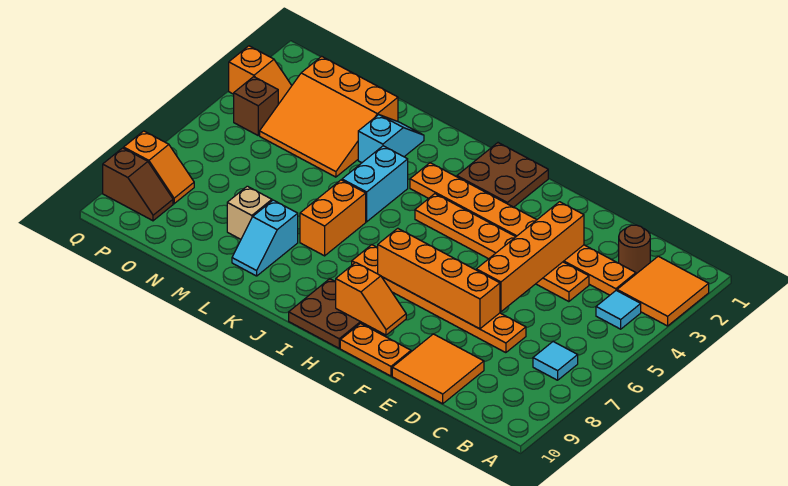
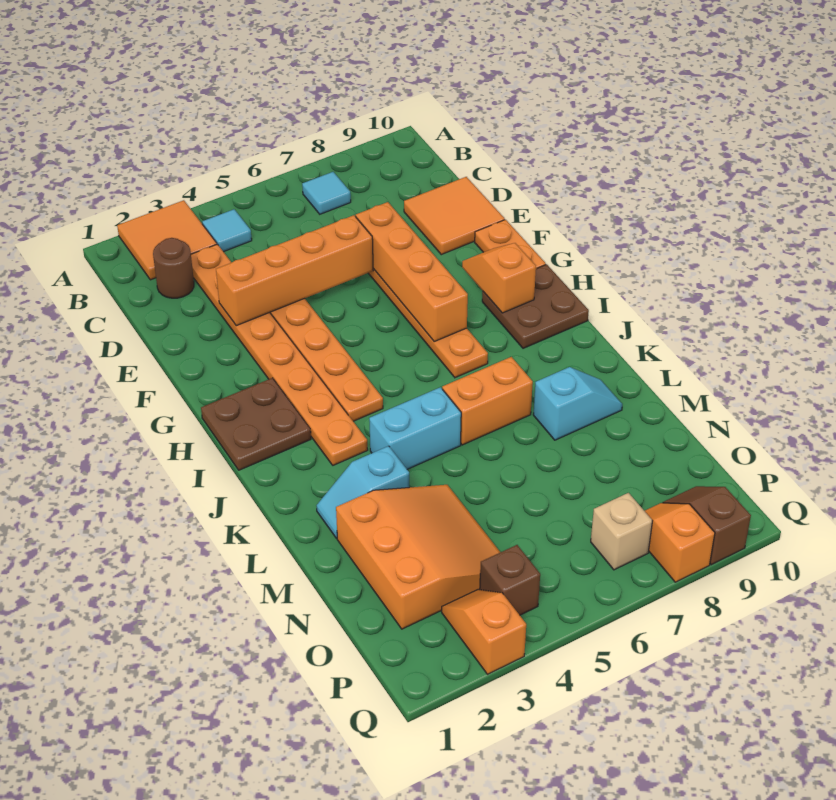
tan 1x1 brick [227,186,272,239] -> tan 1x1 brick moved to [591,493,653,570]

